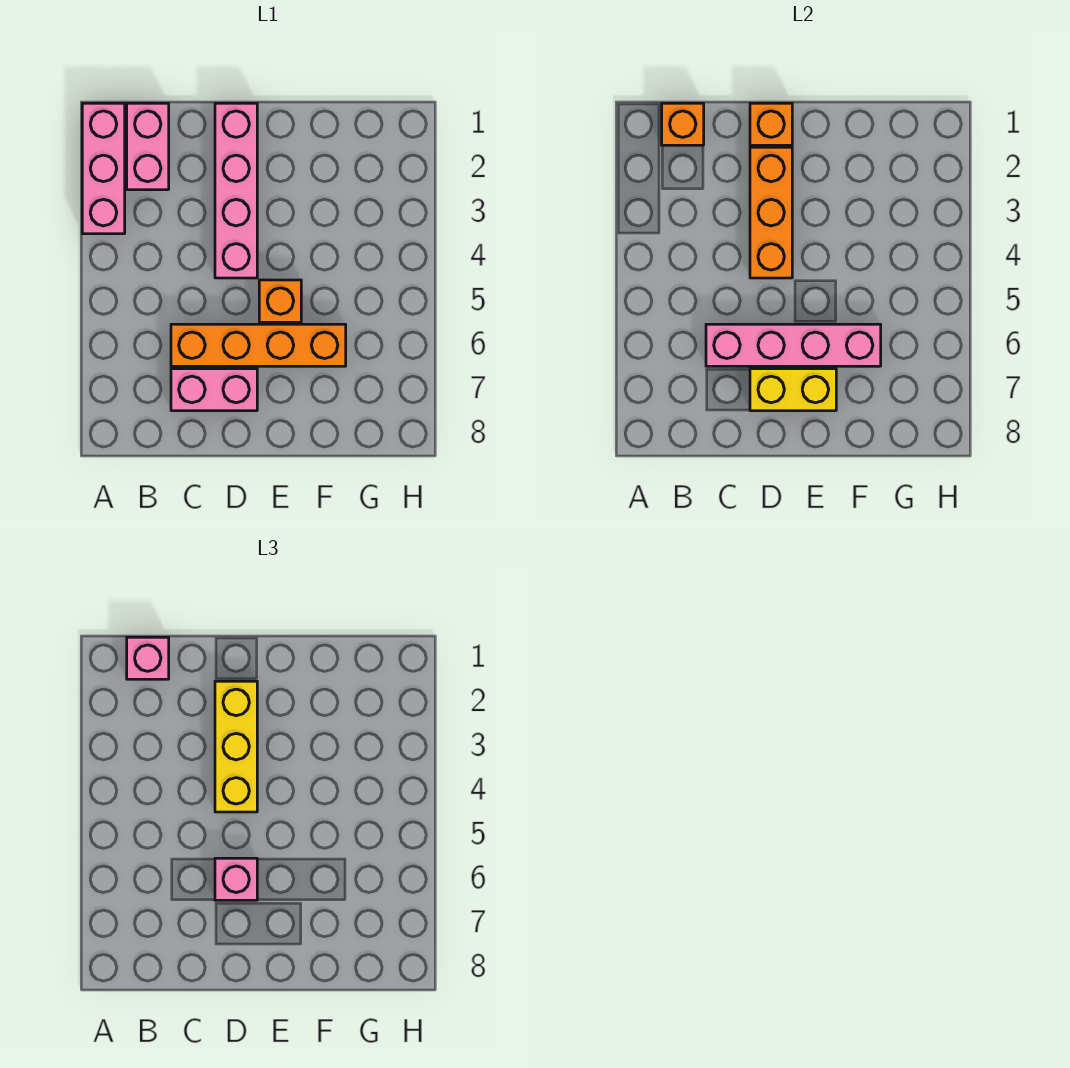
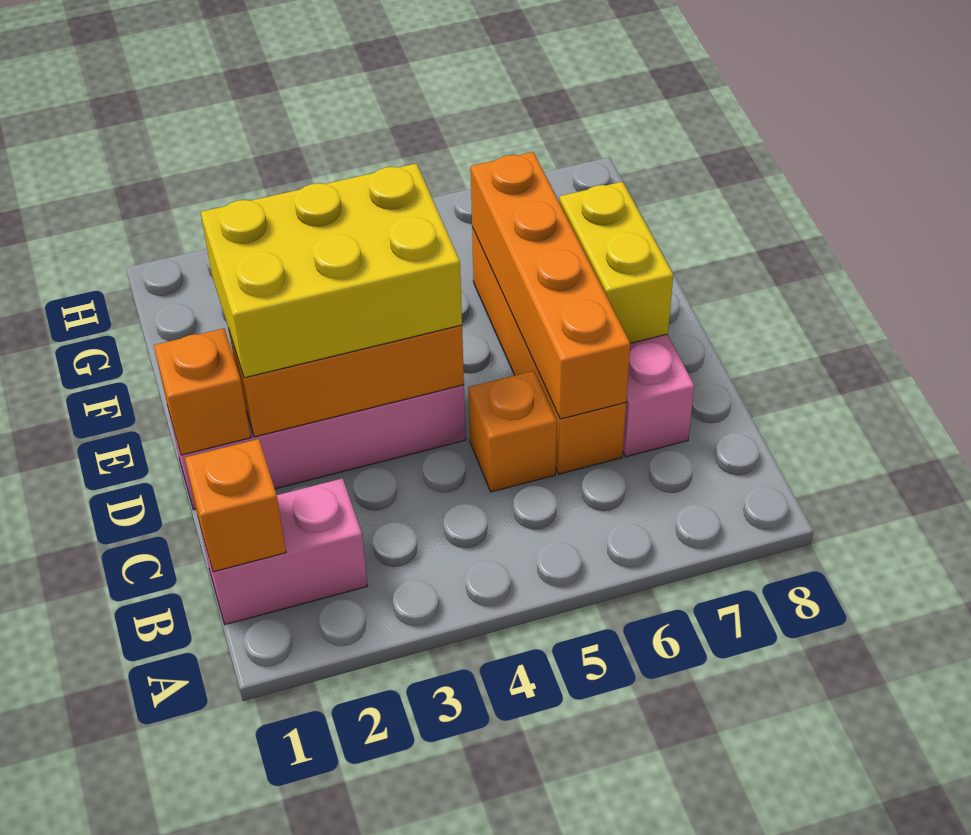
pink 1x3 brick [82,103,125,234] -> none
pink 1x1 brick [127,637,169,679] -> none
pink 1x4 brick [706,324,881,366] -> orange 1x4 brick [471,152,630,419]
yellow 1x3 brick [215,681,257,812] -> yellow 2x3 brick [201,163,462,378]
pink 1x1 brick [215,858,257,900] -> none
orange 1x1 brick [259,280,301,322] -> orange 1x1 brick moved to [468,371,557,492]

